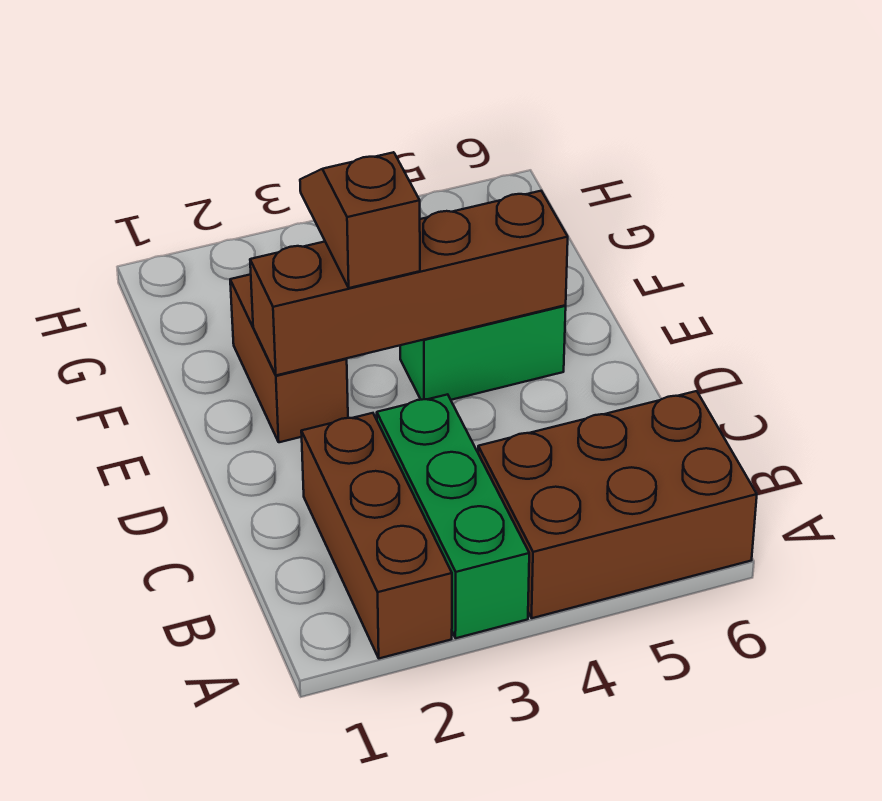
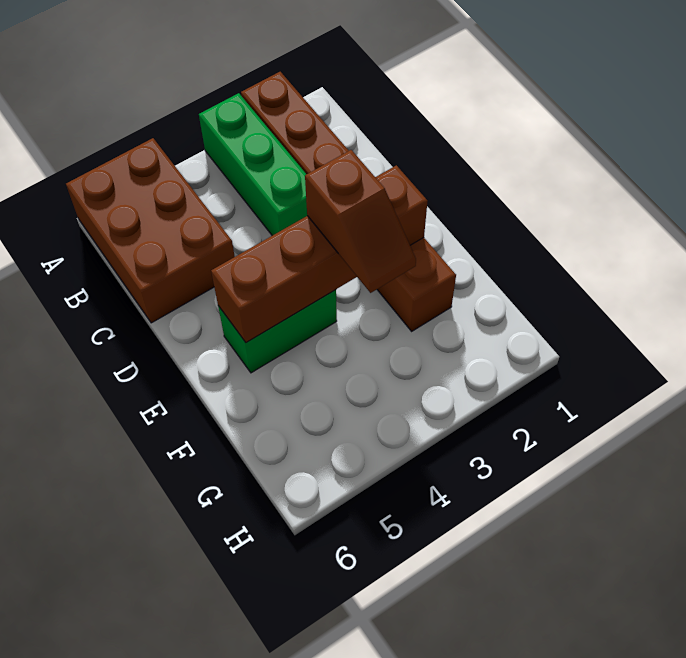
brown 2x3 brick [478,391,757,618] -> brown 2x3 brick turned to [66,138,235,323]

